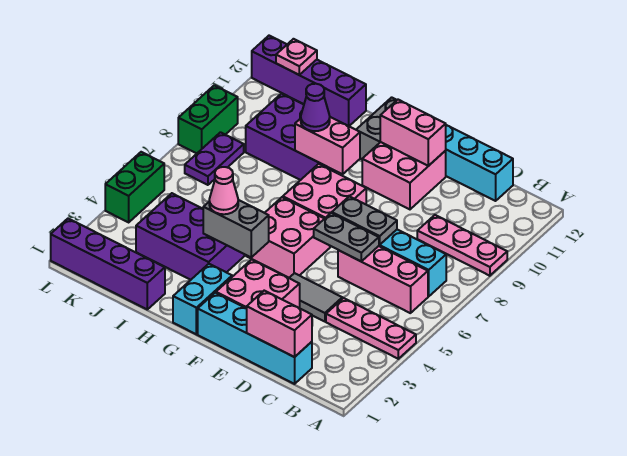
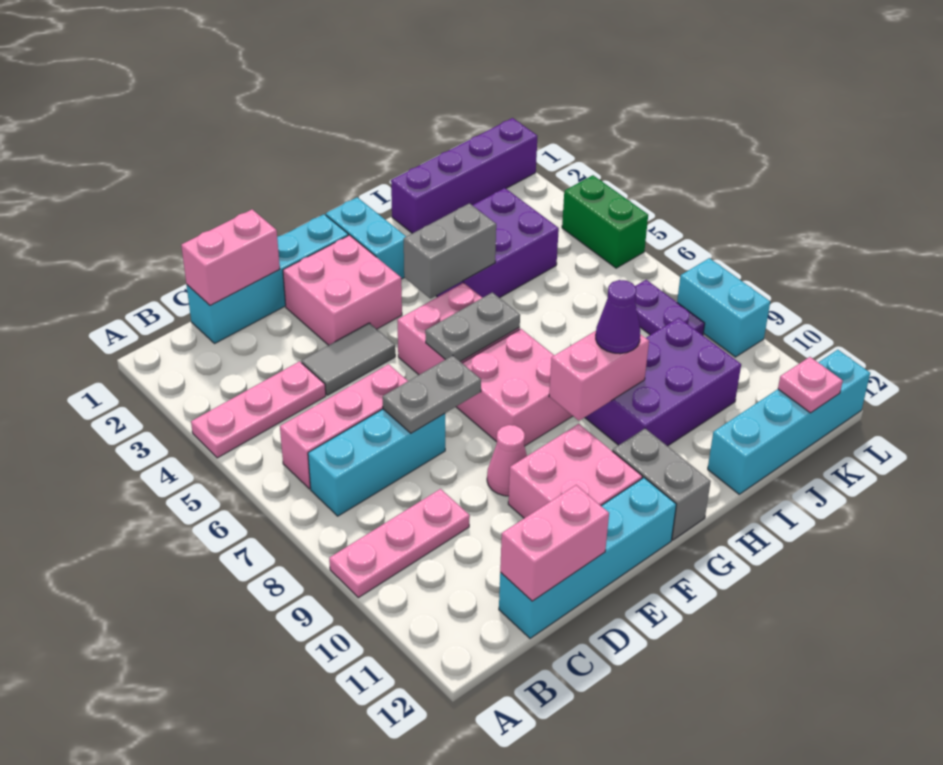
grey 1x2 plate [314,213,379,261] -> grey 1x2 plate moved to [425,292,520,362]
pink 1x2 brick [380,100,446,166] -> pink 1x2 brick moved to [500,485,609,601]
pink 1x1 cone [209,167,238,214] -> pink 1x1 cone moved to [487,425,527,496]
purple 1x4 brick [252,36,366,126] -> cyan 1x4 brick [708,350,870,494]
green 1x2 brick [178,85,238,153] -> cyan 1x2 brick [677,258,770,357]

